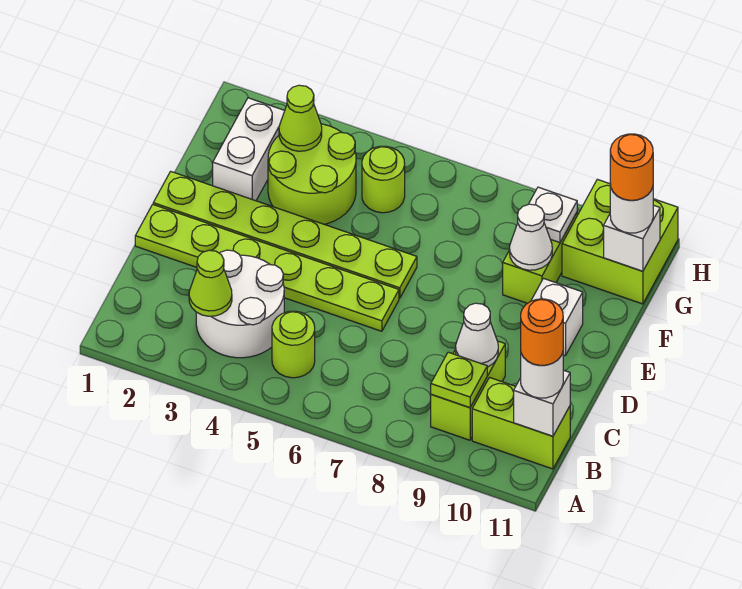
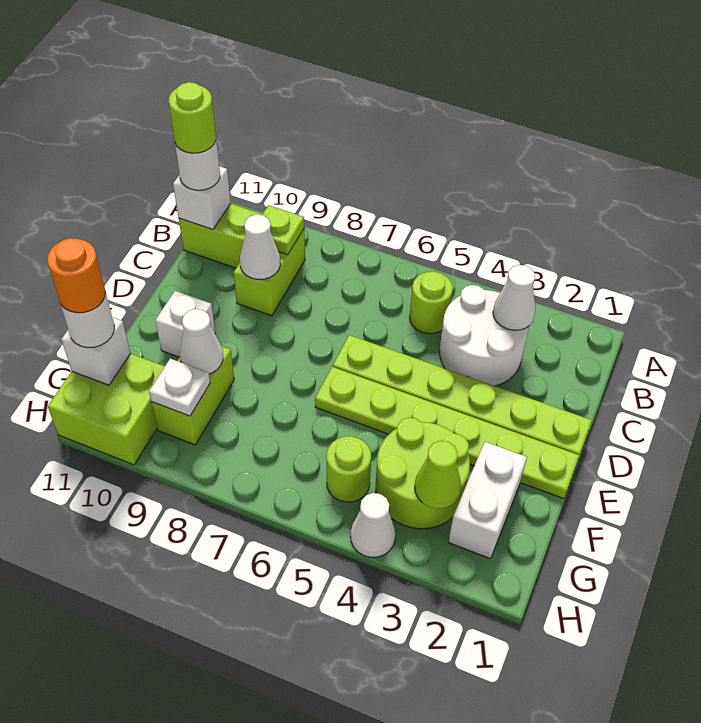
lime 1x1 cone [189,250,232,316] -> white 1x1 cone [493,265,535,330]
orange 1x1 round brick [521,299,563,365] -> lime 1x1 round brick [169,82,216,153]
none -> white 1x1 cone [351,493,395,557]

